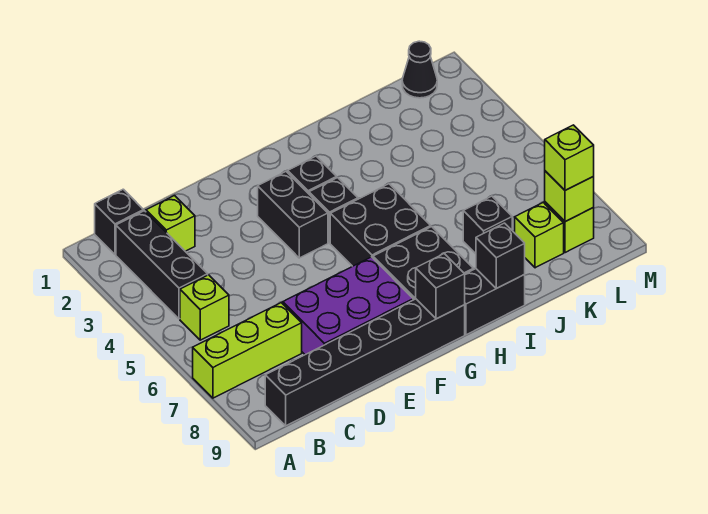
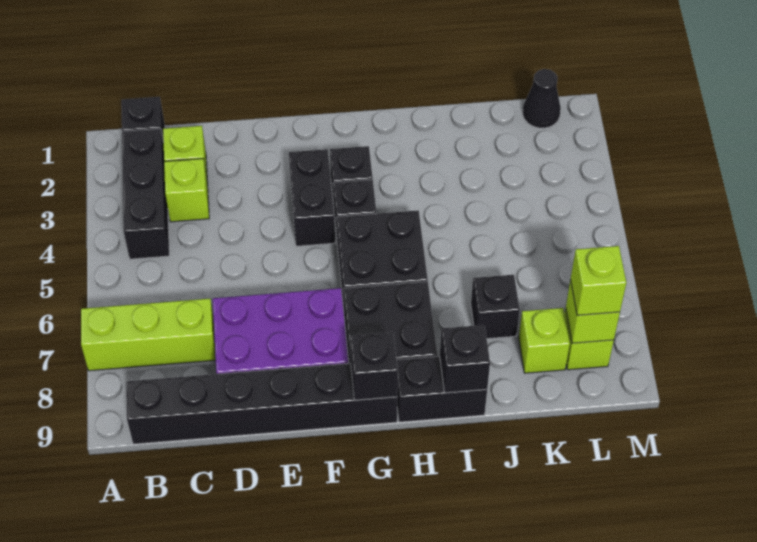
lime 1x1 brick [180,275,229,340] -> lime 1x1 brick moved to [164,159,209,222]

